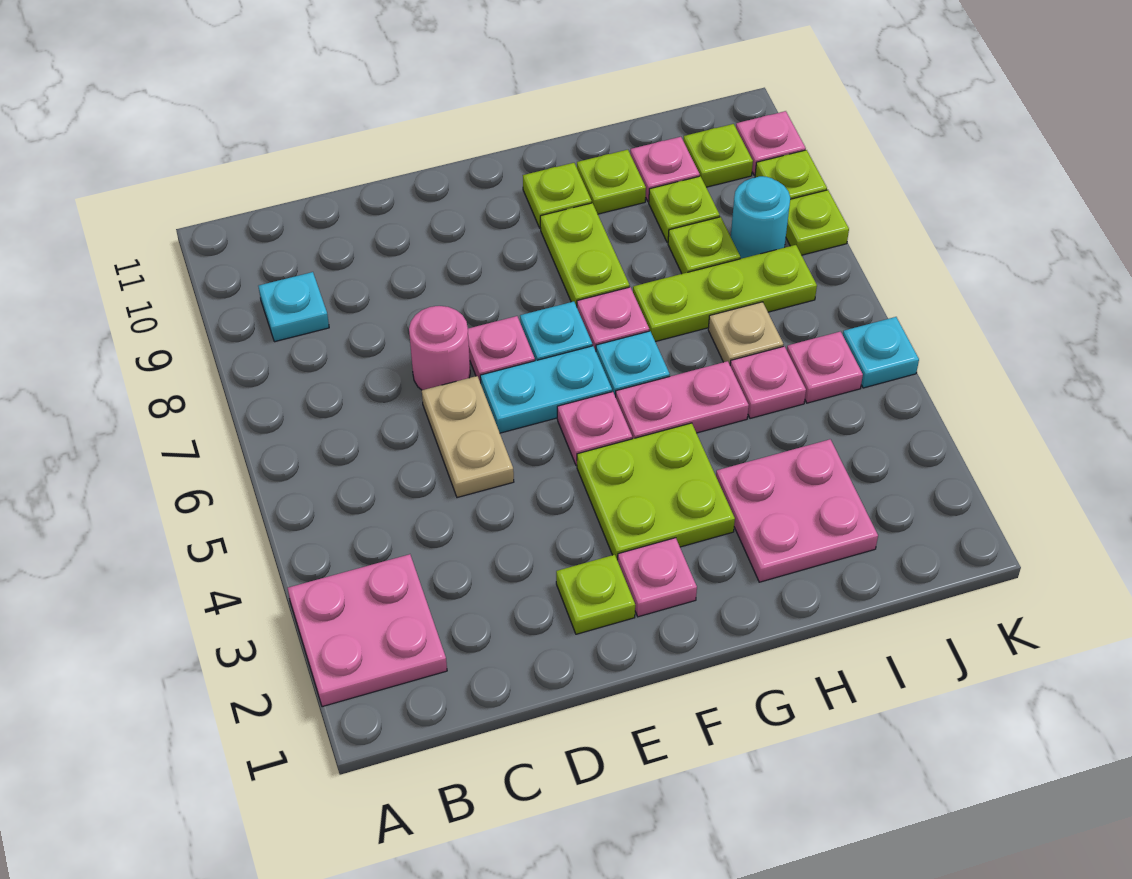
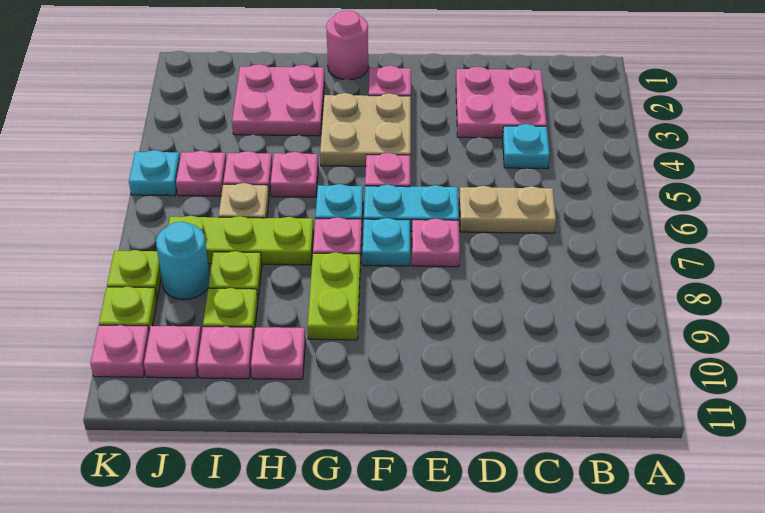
pink 2x2 plate [288,554,447,707] -> pink 2x2 plate moved to [456,67,547,138]
cyan 1x1 plate [258,272,329,342] -> cyan 1x1 plate moved to [503,124,550,169]
tan 1x2 plate [422,376,514,498] -> tan 1x2 plate turned to [459,186,556,233]
pink 1x1 round brick [409,306,470,390] -> pink 1x1 round brick moved to [326,10,368,79]
lime 1x1 plate [556,555,635,634] -> none
lime 2x2 plate [577,423,735,560] -> tan 2x2 plate [320,93,411,166]
pink 1x2 plate [616,361,749,439] -> pink 1x1 plate [271,152,318,197]
lime 1x1 plate [523,163,592,228] -> none
lime 1x1 plate [577,150,646,214] -> pink 1x1 plate [251,327,306,379]
lime 1x1 plate [683,124,753,187] -> pink 1x1 plate [144,326,201,378]

